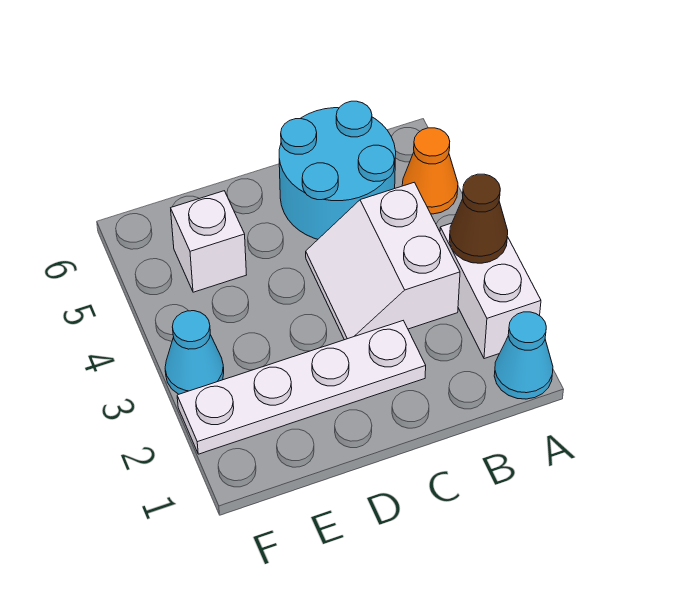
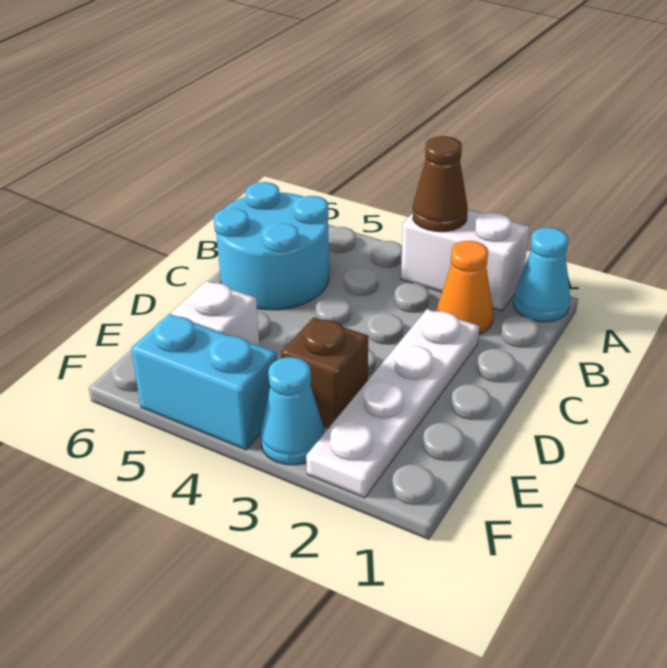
orange 1x1 cone [402,128,458,214] -> orange 1x1 cone moved to [437,241,493,334]
white 2x2 slope [306,182,460,340] -> none
none -> brown 1x1 brick [281,317,368,428]
none -> cyan 1x2 brick [131,314,277,450]

